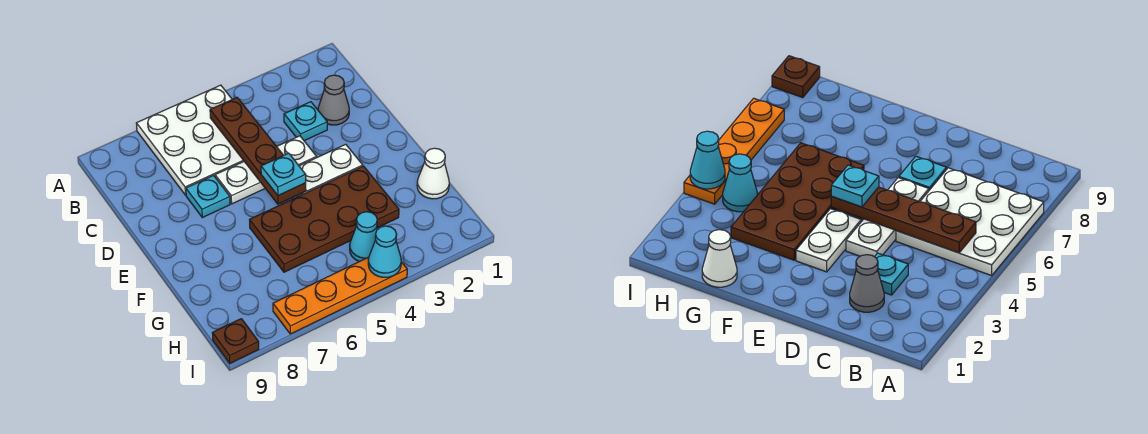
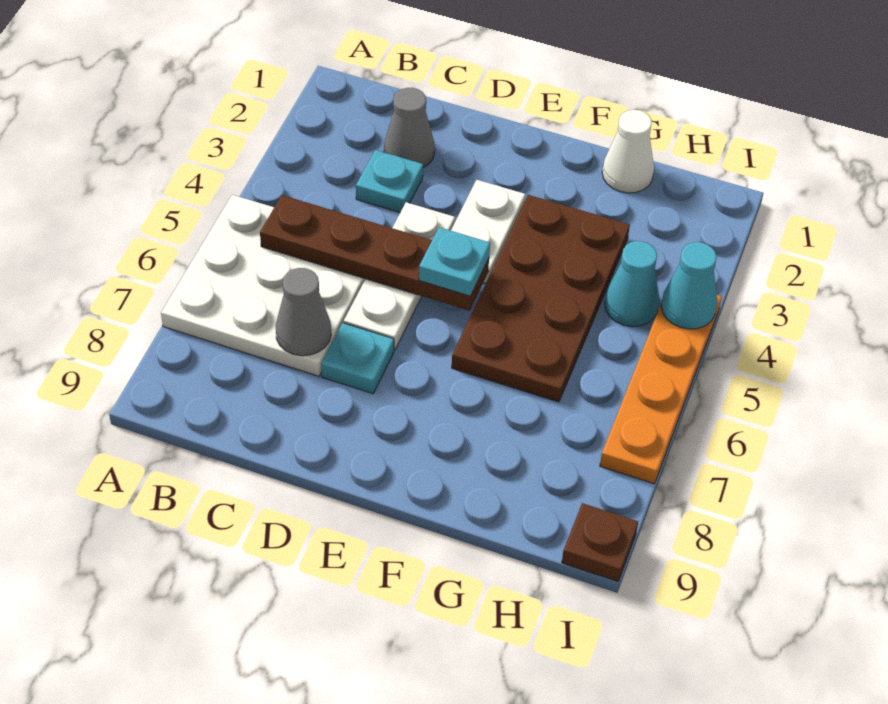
none -> grey 1x1 cone [276,268,331,356]

